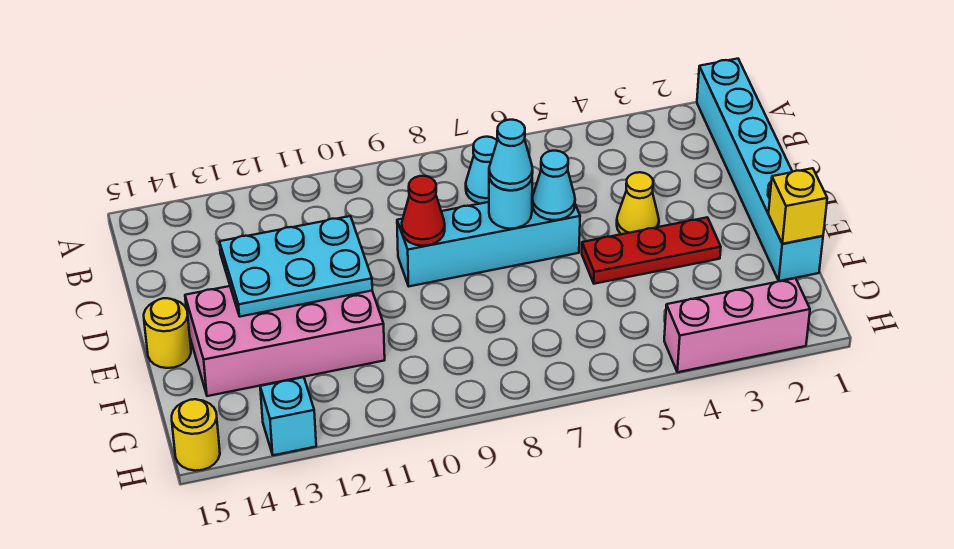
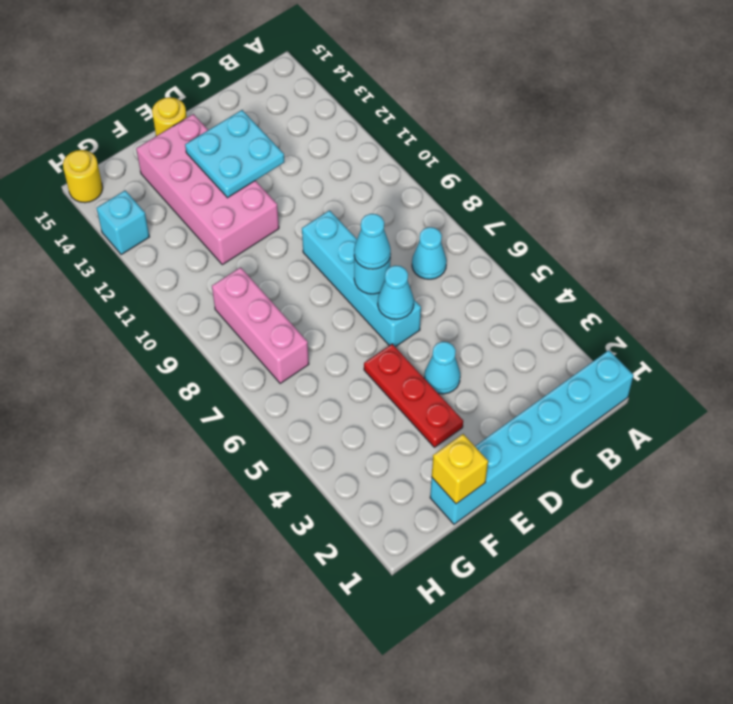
yellow 1x1 cone [617,172,659,234] -> cyan 1x1 cone [424,342,460,394]
red 1x1 cone [402,176,445,246] -> none
cyan 2x3 plate [220,216,372,317] -> cyan 2x2 plate [185,110,284,198]
pink 1x3 brick [664,278,810,372] -> pink 1x3 brick moved to [212,267,309,383]

